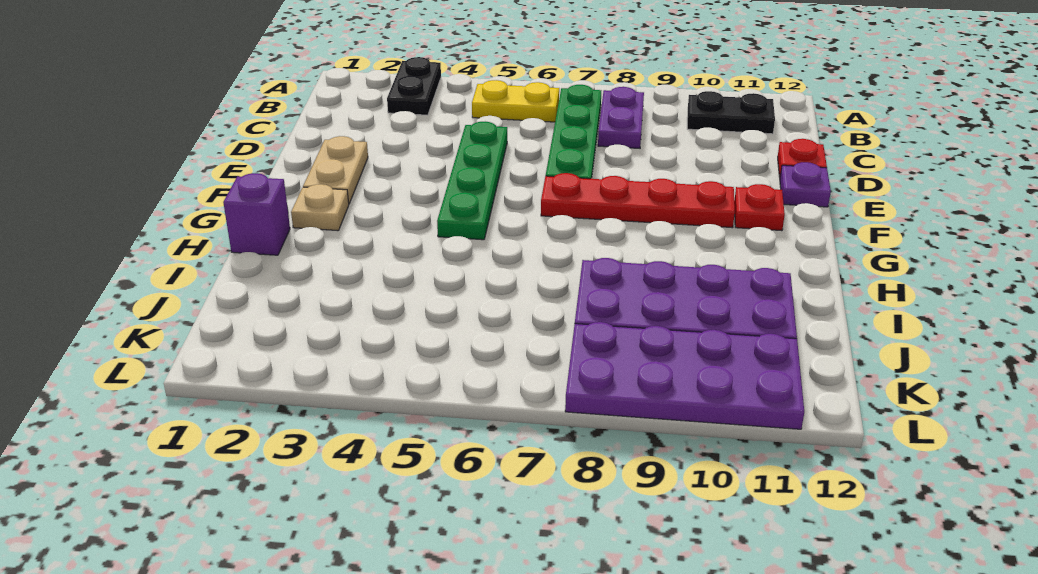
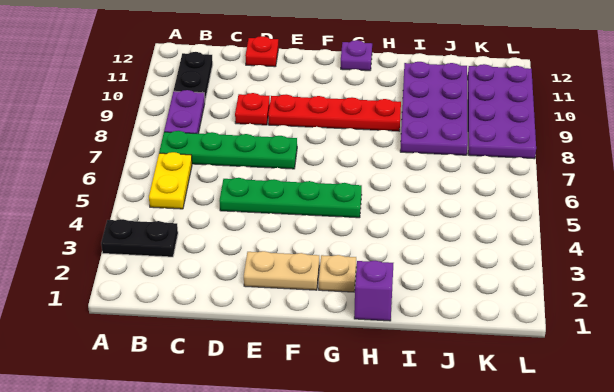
purple 1x2 plate [598,87,644,148] -> purple 1x2 plate turned to [164,90,205,134]
purple 1x1 plate [780,162,831,207] -> purple 1x1 plate moved to [341,40,372,71]
red 1x4 plate [541,173,735,228] -> red 1x4 plate turned to [268,94,401,131]
red 1x1 plate [734,184,785,231] -> red 1x1 plate moved to [235,93,270,125]

